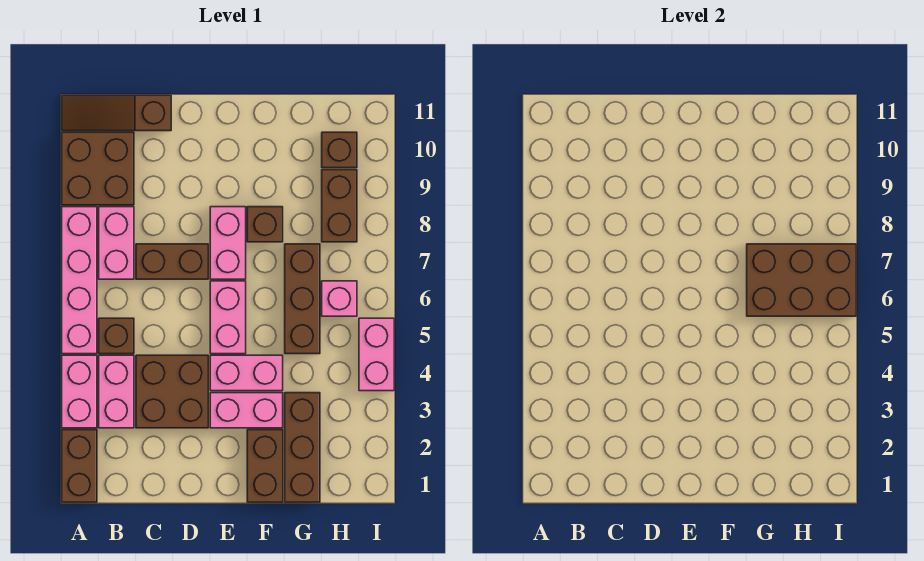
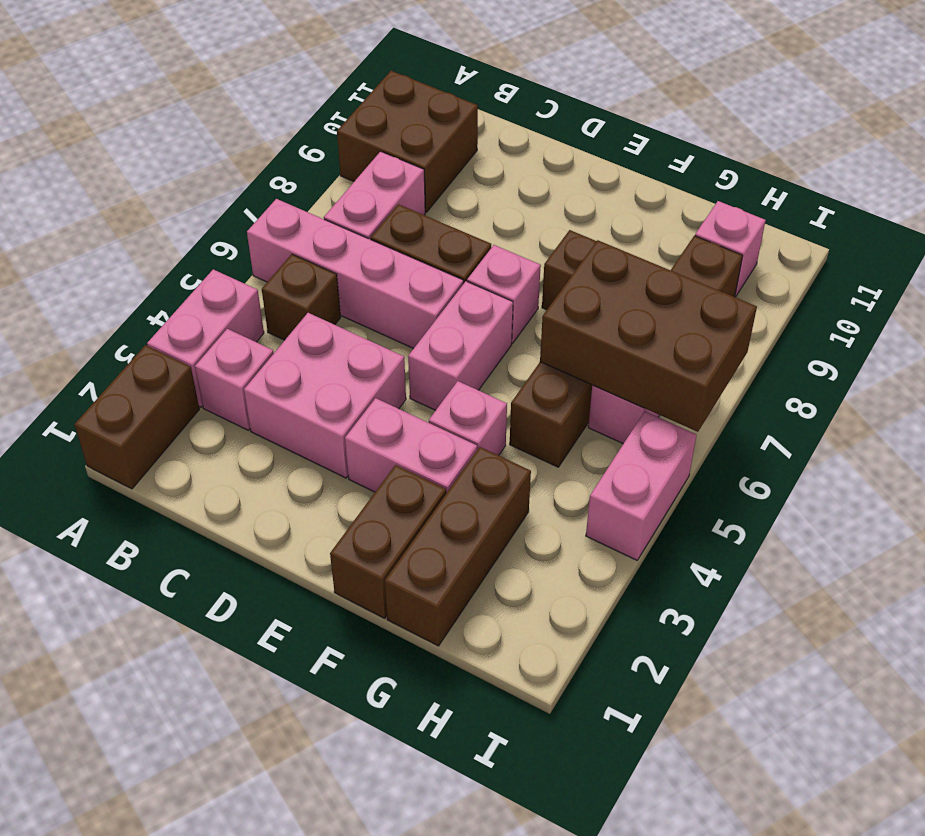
pink 1x4 brick [62,207,97,354] -> pink 1x4 brick turned to [247,199,463,349]
brown 1x3 slope [62,95,171,131] -> none
pink 1x2 brick [99,355,134,428] -> pink 1x1 brick [195,329,274,430]
brown 2x2 brick [136,355,208,428] -> pink 2x2 brick [244,313,406,478]
pink 1x2 brick [210,355,283,391] -> pink 1x1 brick [429,381,507,455]
pink 1x2 brick [210,207,246,279] -> pink 1x1 brick [467,245,541,343]
brown 1x1 brick [322,132,357,168] -> pink 1x1 brick [695,201,766,297]

